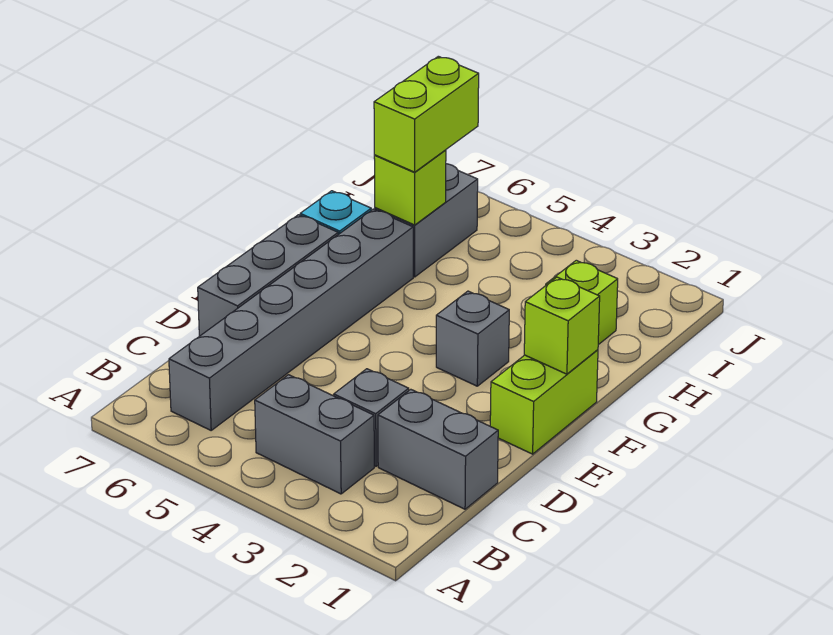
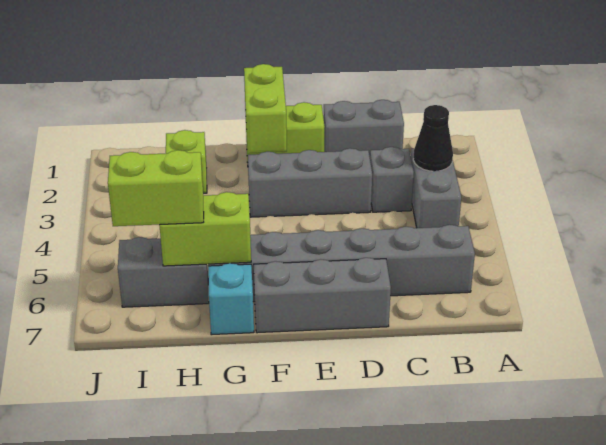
none -> black 1x1 cone [413,105,453,171]
grey 1x2 brick [378,389,498,509] -> grey 1x2 brick turned to [323,100,404,157]
lime 1x1 brick [524,277,600,374] -> lime 1x2 brick [244,64,287,153]
grey 1x1 brick [436,291,509,386] -> grey 1x3 brick [248,148,372,217]
lime 1x1 brick [374,150,446,225] -> lime 1x2 brick [159,192,251,266]

